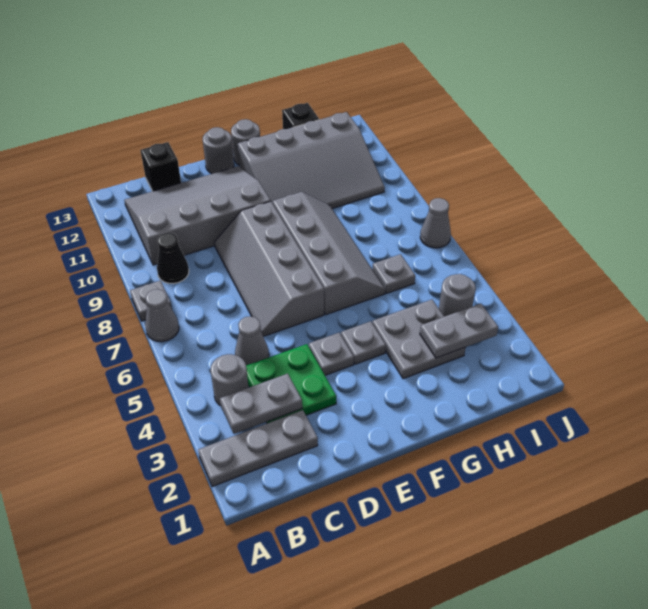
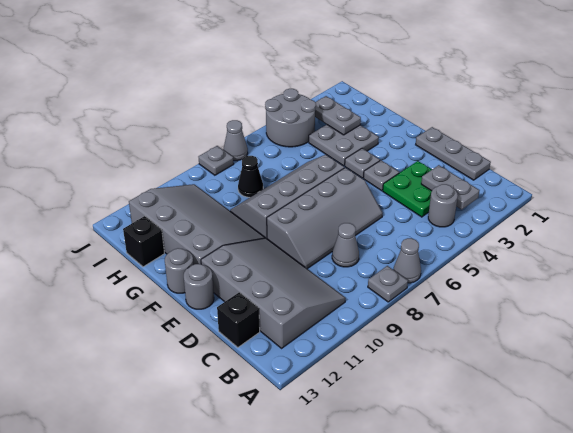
grey 1x3 plate [198,410,318,487] -> grey 1x3 plate moved to [416,127,491,180]
black 1x1 cone [157,233,189,283] -> black 1x1 cone moved to [238,156,263,197]
grey 3x4 slope [124,166,271,265] -> grey 3x4 slope turned to [201,238,346,348]
grey 1x1 cone [235,316,269,365] -> grey 1x1 cone moved to [332,223,359,267]
grey 1x1 plate [372,254,415,293] -> grey 1x1 plate moved to [199,146,234,175]
grey 1x1 round brick [439,274,476,317] -> grey 2x2 round brick [265,89,316,147]

